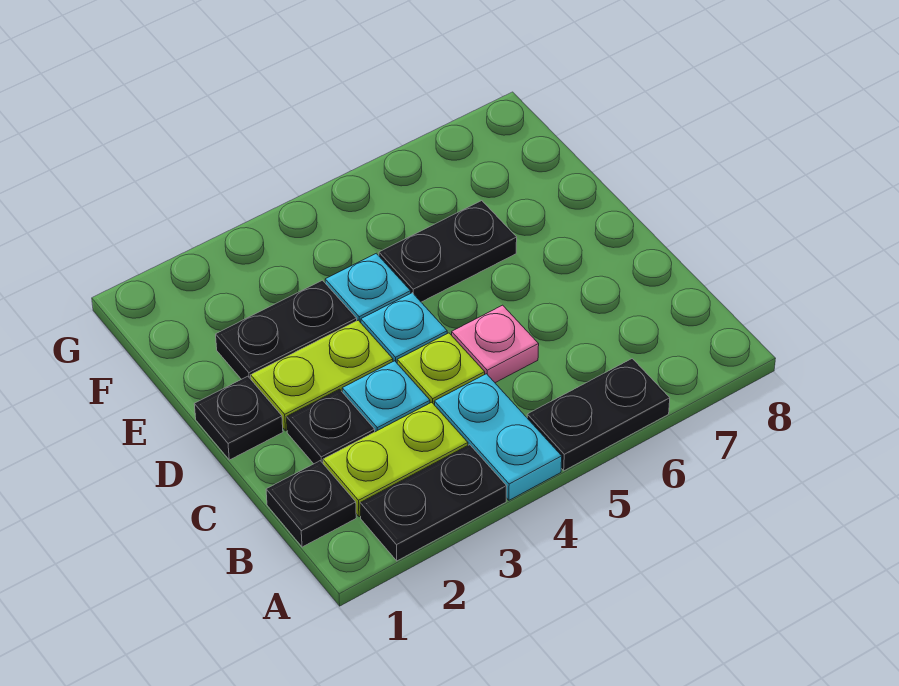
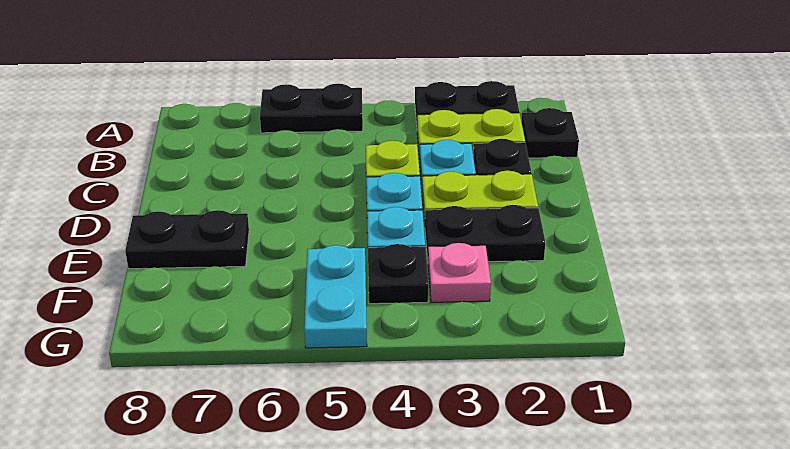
cyan 1x2 plate [434,374,562,500] -> cyan 1x2 plate moved to [304,245,367,348]
pink 1x1 plate [452,305,539,383] -> pink 1x1 plate moved to [428,243,491,302]
black 1x1 plate [194,376,283,460] -> black 1x1 plate moved to [368,244,428,304]
black 1x2 plate [379,201,517,302] -> black 1x2 plate moved to [125,210,249,269]

